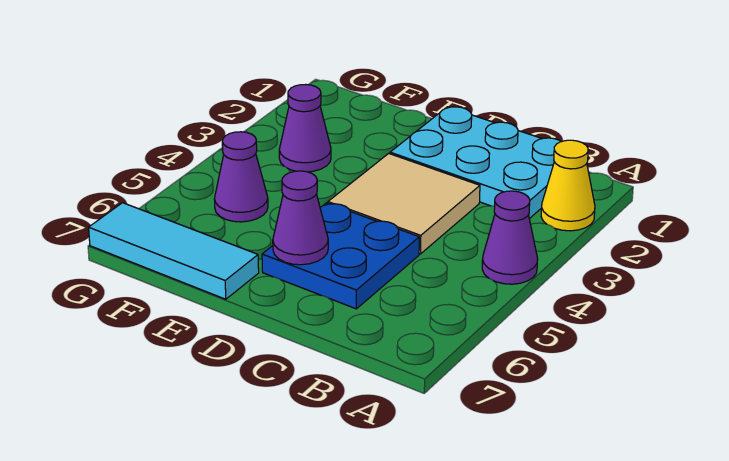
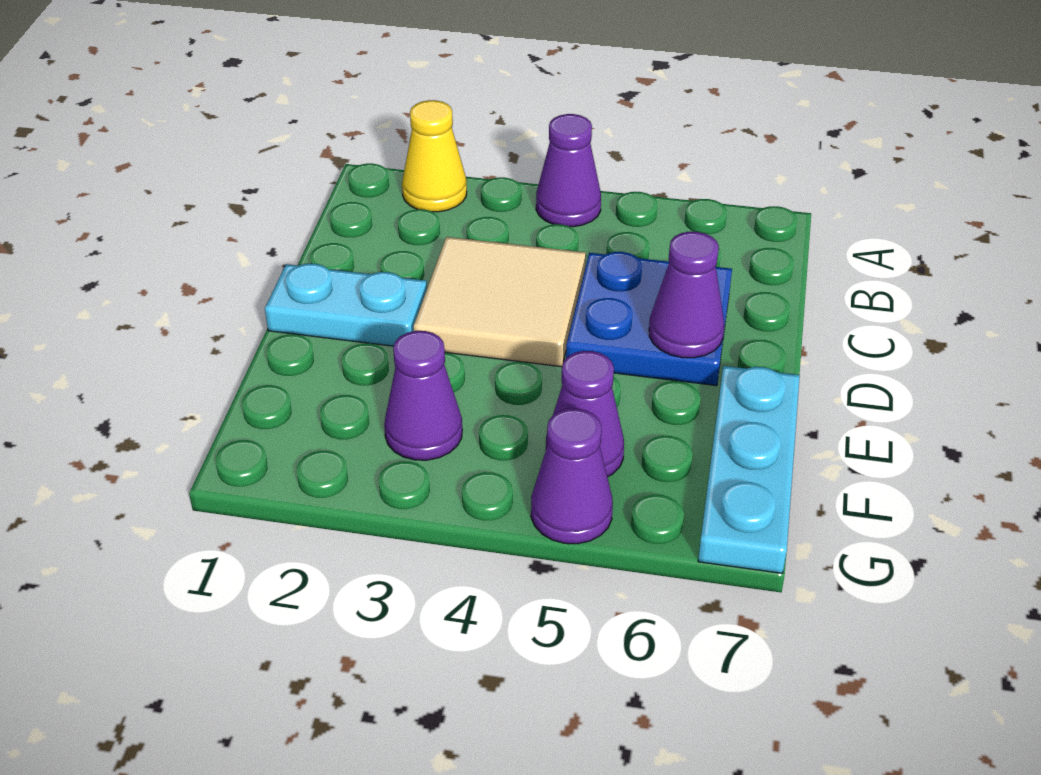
cyan 2x3 plate [390,107,561,219] -> cyan 1x2 plate [265,264,427,346]
cyan 1x3 tile [89,203,259,299] -> cyan 1x3 plate [698,366,800,573]
none -> purple 1x1 cone [531,409,613,544]

